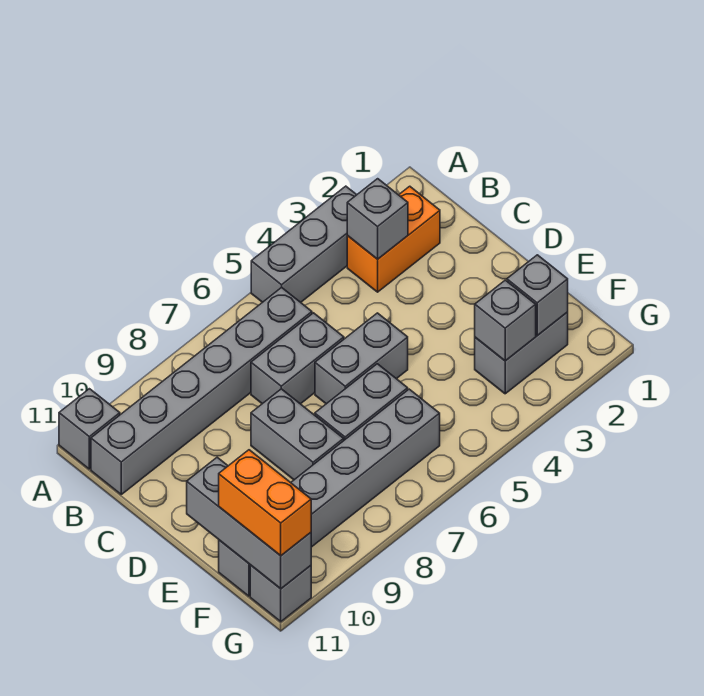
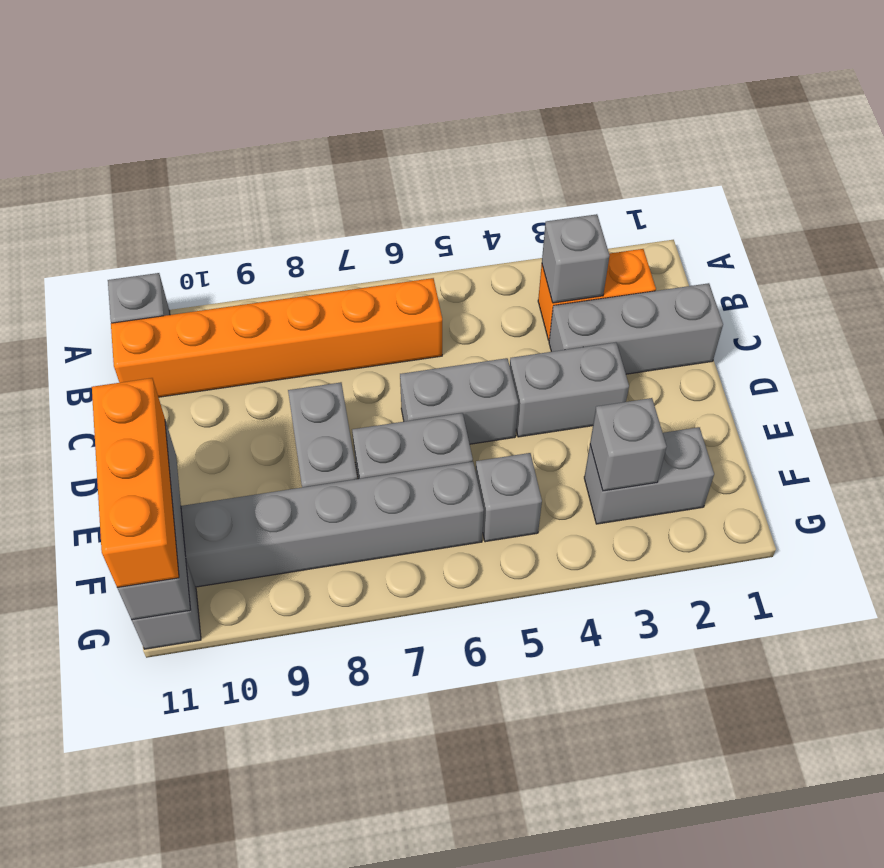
grey 1x3 brick [251,186,356,302] -> grey 1x3 brick moved to [549,283,723,374]
grey 1x6 brick [91,287,312,494] -> orange 1x6 brick [111,278,442,397]
grey 1x2 brick [251,313,344,404] -> grey 1x2 brick moved to [510,342,629,437]
grey 1x1 brick [507,255,568,336] -> grey 1x1 brick moved to [476,453,542,542]
orange 1x2 brick [219,450,311,556] -> orange 1x3 brick [92,378,179,588]

